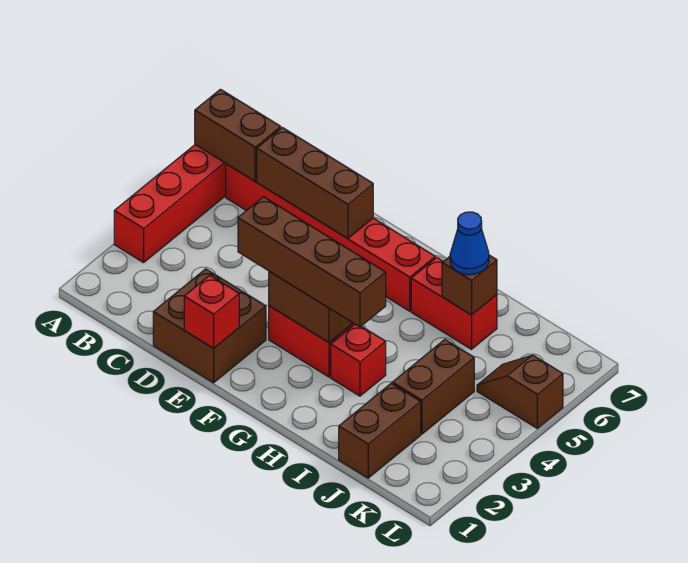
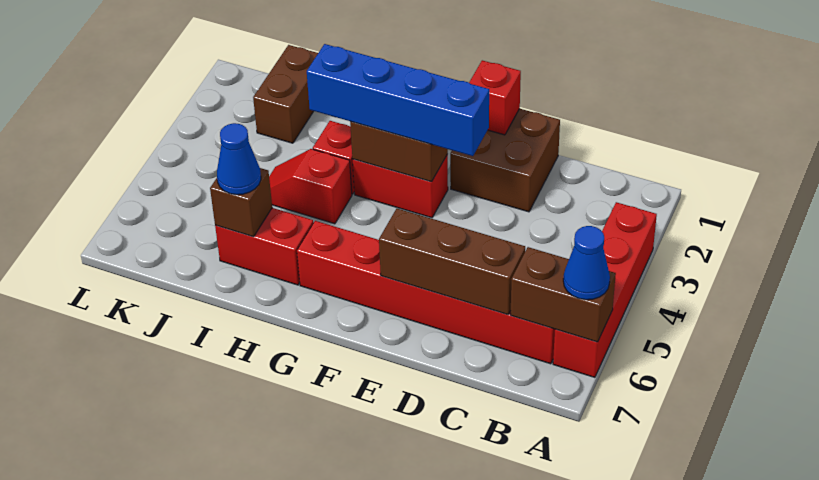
none -> blue 1x1 cone [563,226,610,300]
brown 1x4 brick [238,197,386,327] -> blue 1x4 brick [307,44,489,156]
none -> red 1x2 slope [269,149,352,224]
brown 1x2 brick [392,340,474,434] -> none
brown 1x2 slope [477,355,563,428] -> none

